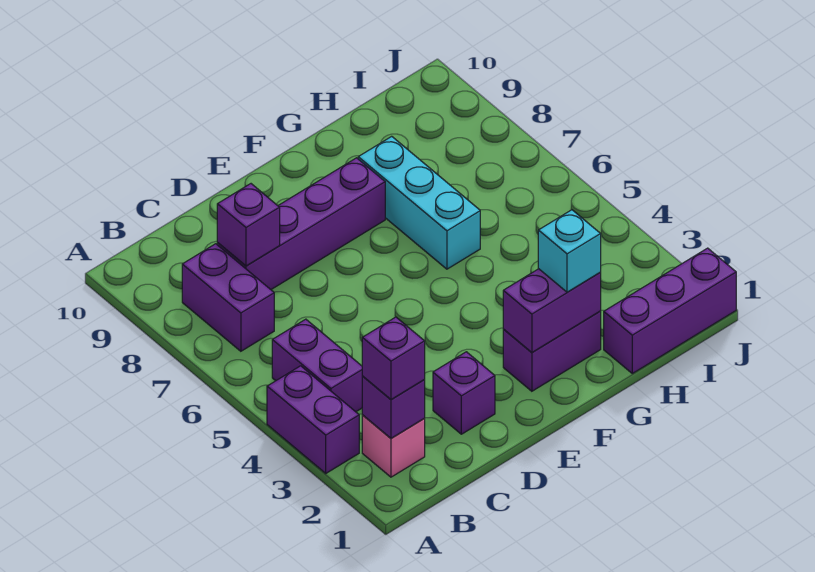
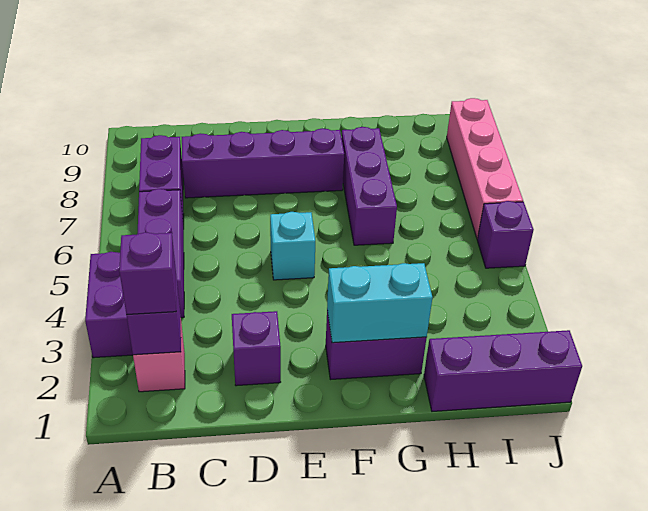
purple 1x2 brick [272,319,362,412] -> purple 1x3 brick [137,189,184,318]
purple 1x1 brick [217,184,280,266] -> purple 1x1 brick moved to [477,201,534,268]
purple 1x2 brick [503,269,601,352] -> cyan 1x2 brick [327,263,432,343]
cyan 1x1 brick [538,210,601,292] -> cyan 1x1 brick moved to [270,212,315,280]
cyan 1x3 brick [358,136,480,269] -> purple 1x3 brick [342,127,397,245]
none -> pink 1x4 brick [447,98,523,239]

